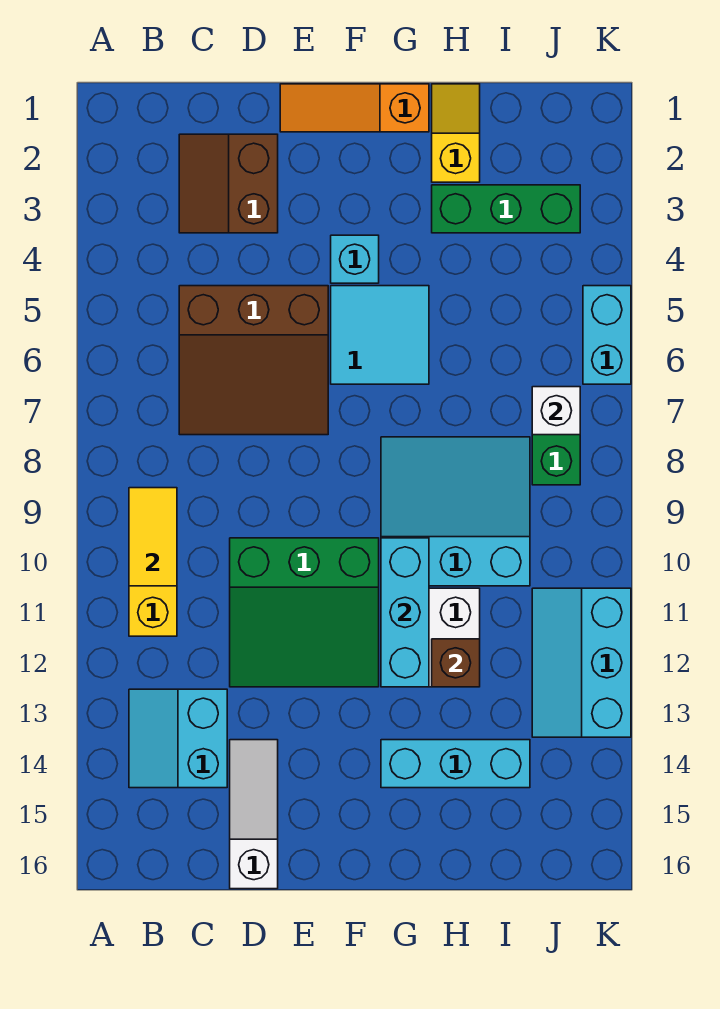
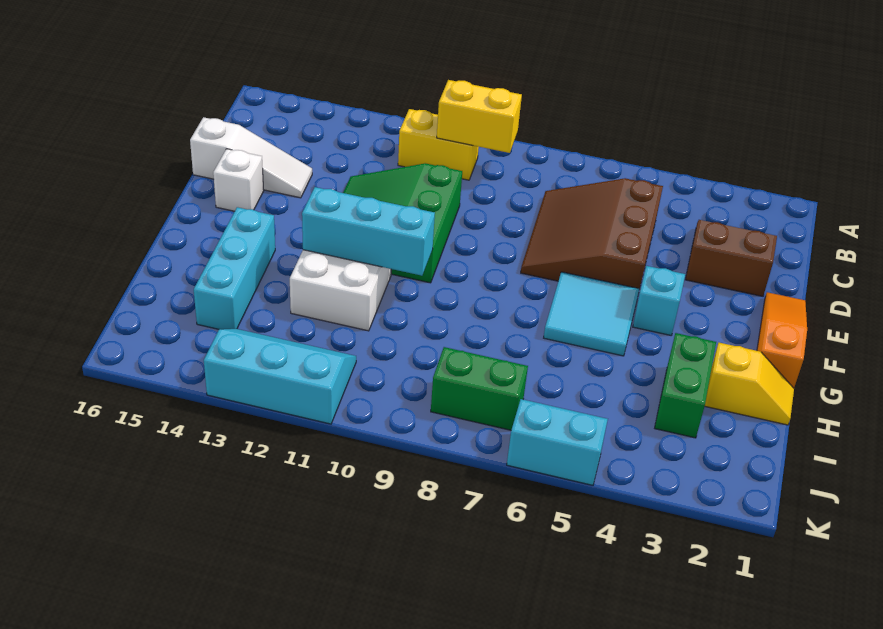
yellow 1x2 tile [129,488,177,586] -> yellow 1x2 brick [437,80,522,153]
cyan 2x2 slope [129,689,227,788] -> none
cyan 3x3 slope [381,437,530,586] -> none
green 1x3 brick [432,185,580,233] -> green 1x2 brick [655,333,716,438]
brown 1x1 brick [432,639,480,687] -> none
white 1x1 brick [532,387,580,435] -> white 1x1 brick moved to [213,149,264,211]

